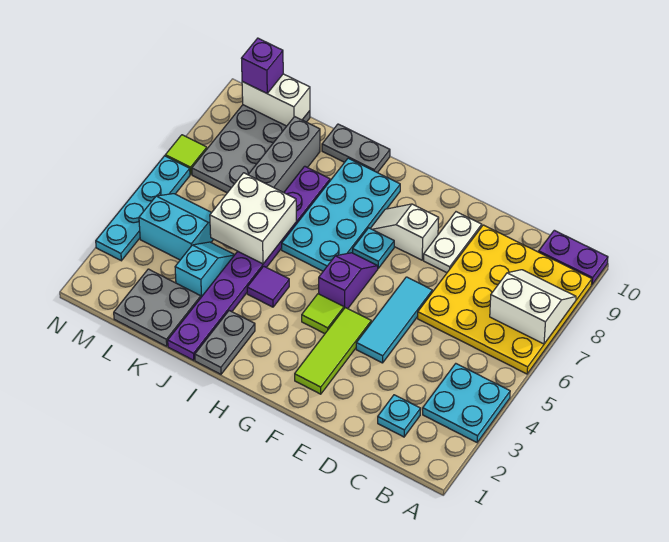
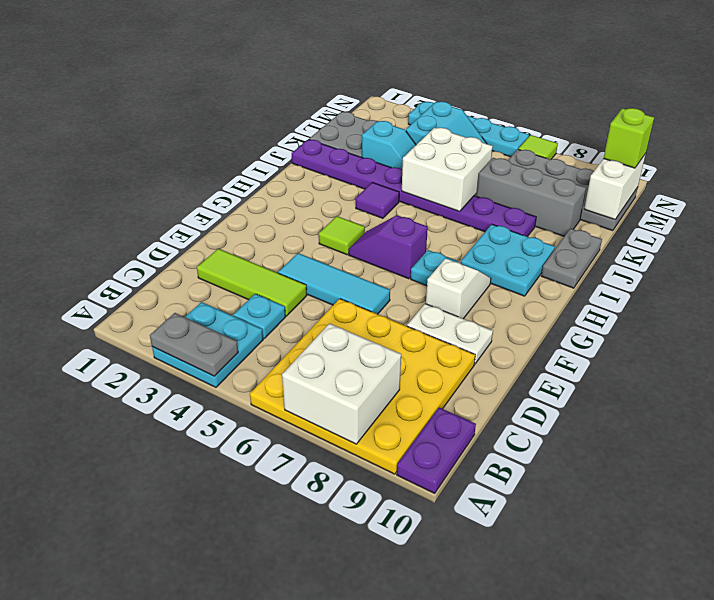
white 2x2 slope [490,270,576,344] -> white 2x2 brick [282,323,401,444]
cyan 1x1 plate [378,395,421,437] -> cyan 1x1 plate moved to [233,294,286,338]
lime 1x3 tile [295,308,371,394] -> lime 1x3 tile moved to [197,249,307,316]
purple 1x2 slope [319,253,378,309] -> purple 1x2 slope turned to [349,215,428,279]
cyan 2x4 plate [282,158,400,271] -> cyan 2x2 plate [461,224,555,296]
grey 1x2 plate [195,311,255,374] -> grey 1x2 plate moved to [150,313,238,376]
purple 1x1 brick [241,38,283,93] -> lime 1x1 brick [604,108,654,168]

